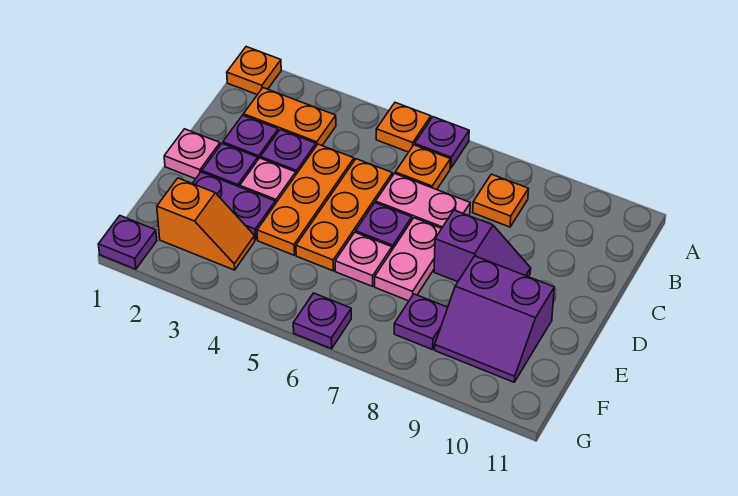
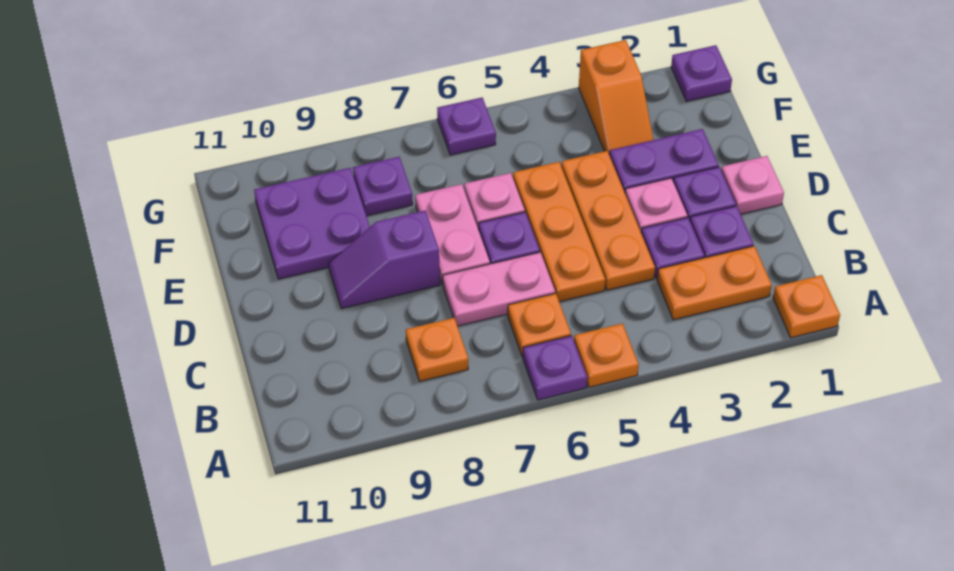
purple 2x2 slope [435,256,554,382] -> purple 2x2 plate [254,168,370,279]
orange 1x2 slope [157,178,255,270] -> orange 1x2 slope turned to [579,40,653,153]

